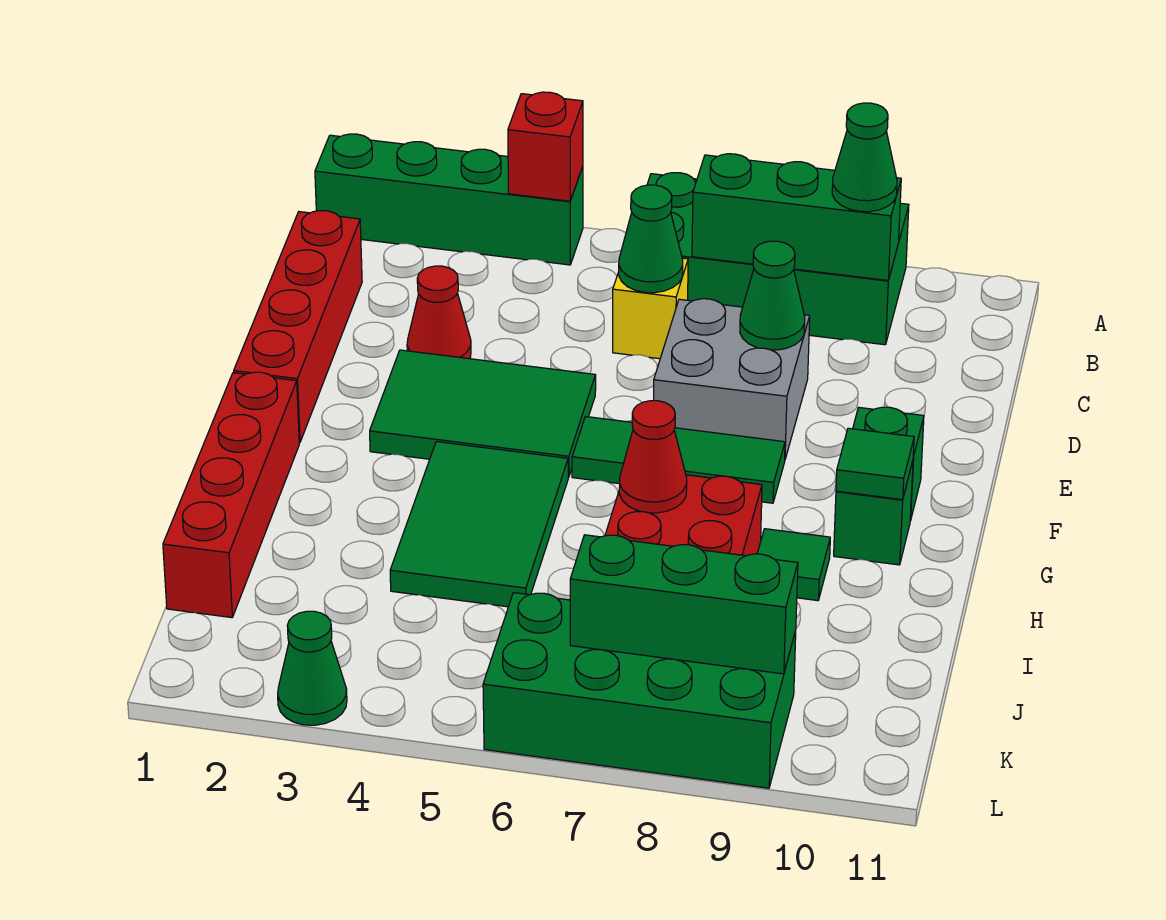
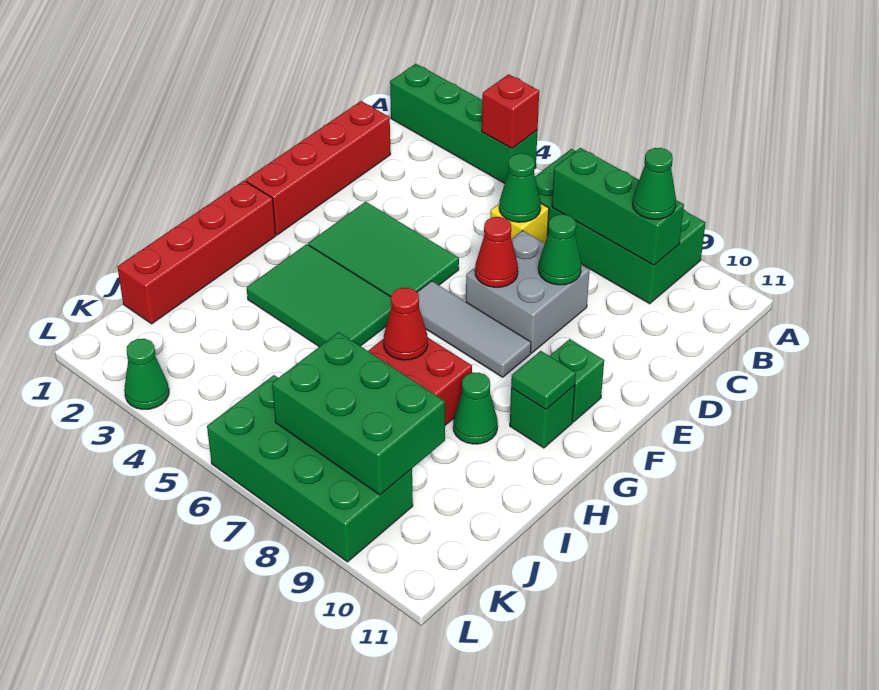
red 1x1 cone [407,266,471,359] -> red 1x1 cone moved to [475,217,518,287]
green 1x3 tile [572,417,785,503] -> grey 1x3 tile [417,281,531,377]
green 2x3 tile [390,442,568,607] -> green 2x3 tile turned to [247,244,391,347]
green 1x1 tile [757,529,830,601] -> green 1x1 cone [453,373,498,444]
green 1x3 brick [570,535,798,674] -> green 2x3 brick [272,332,445,495]

